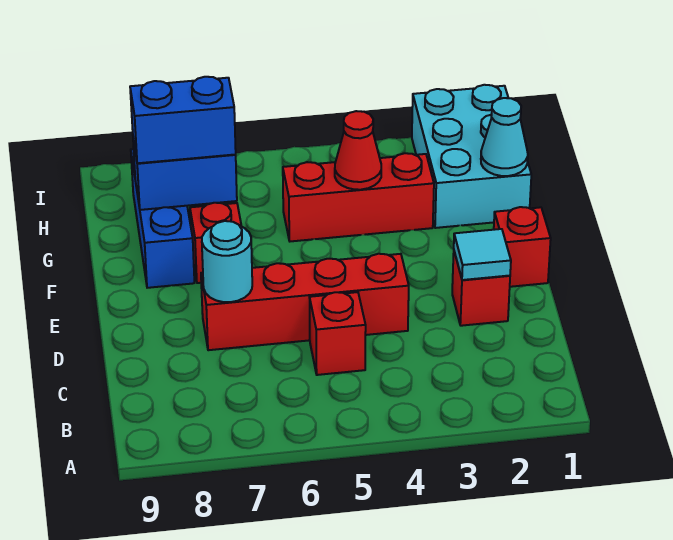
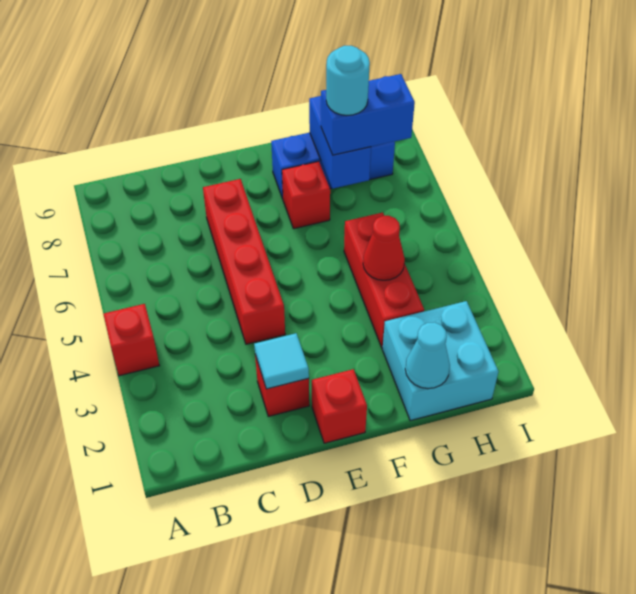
red 1x1 brick [309,292,366,375] -> red 1x1 brick moved to [103,304,160,376]
cyan 1x1 round brick [202,221,252,302] -> cyan 1x1 round brick moved to [326,46,370,115]
cyan 2x3 brick [412,85,531,228] -> cyan 2x2 brick [382,301,499,421]
blue 1x2 brick [130,77,236,163] -> blue 1x2 brick turned to [321,74,415,155]

